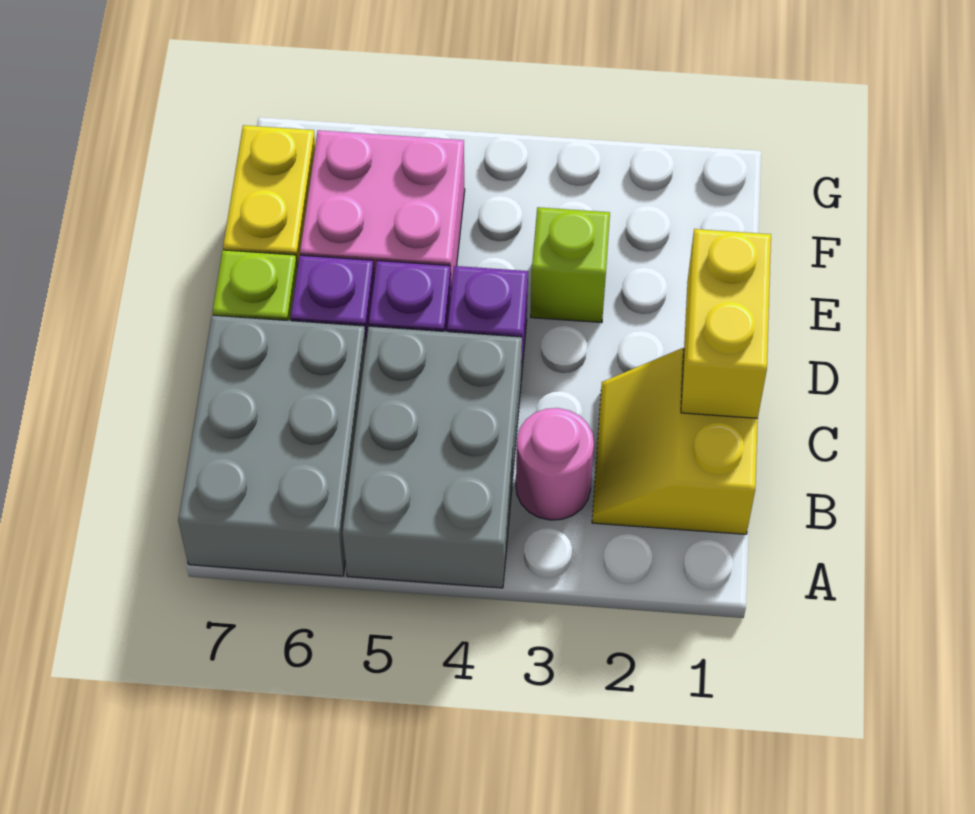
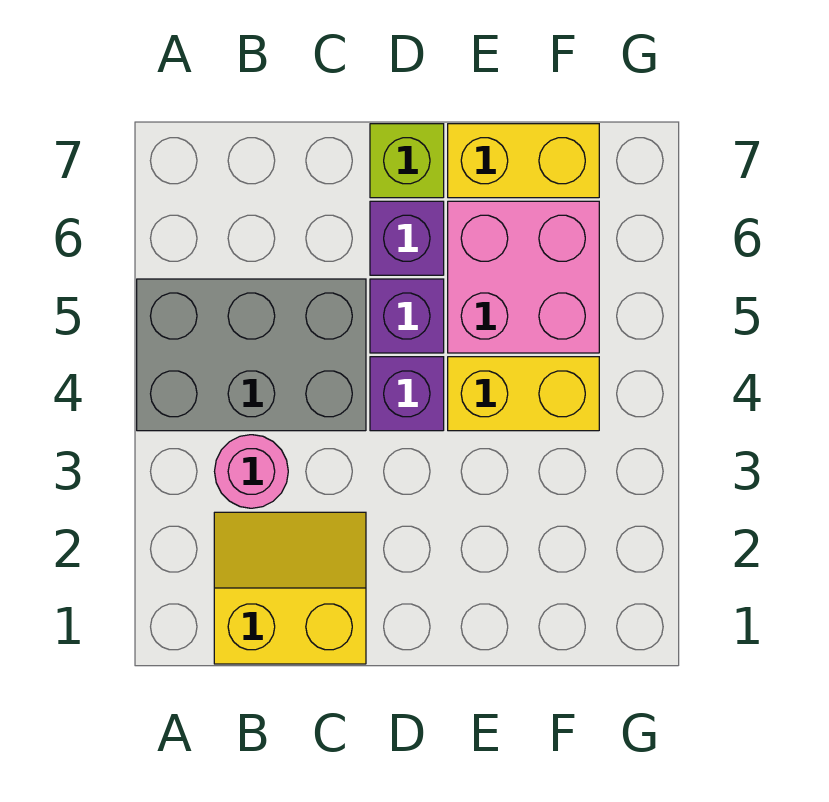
grey 2x3 brick [178,315,366,576] -> none
yellow 1x2 brick [681,229,771,418] -> yellow 1x2 brick moved to [448,357,599,431]
lime 1x1 brick [531,207,610,323] -> none

